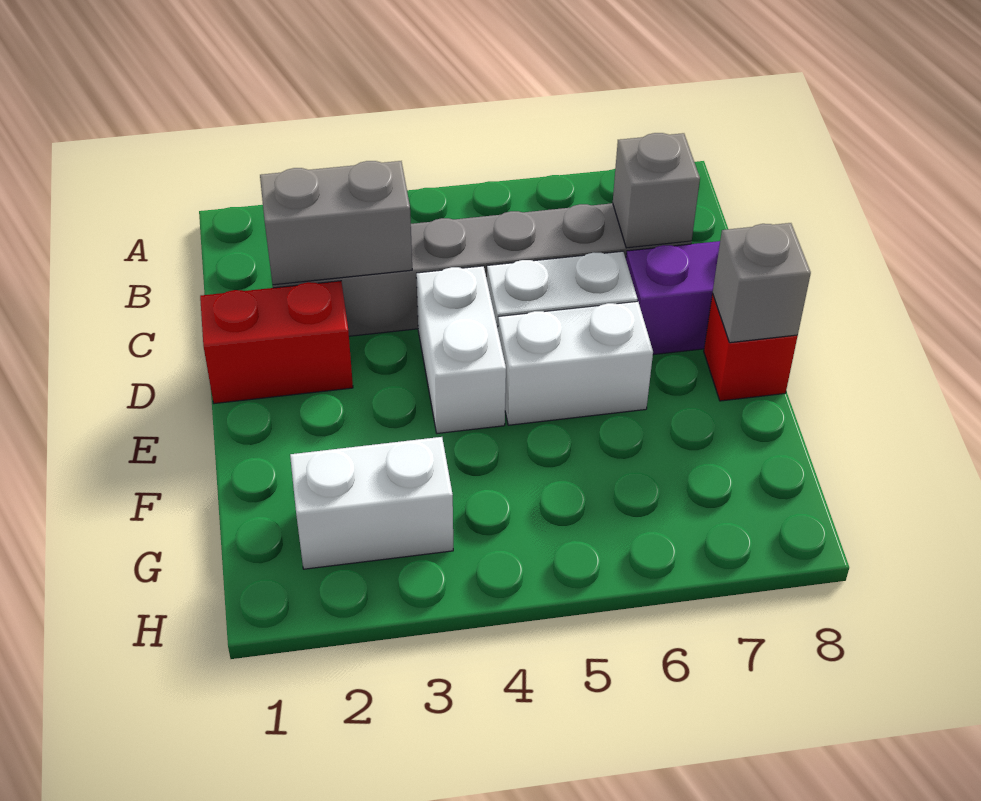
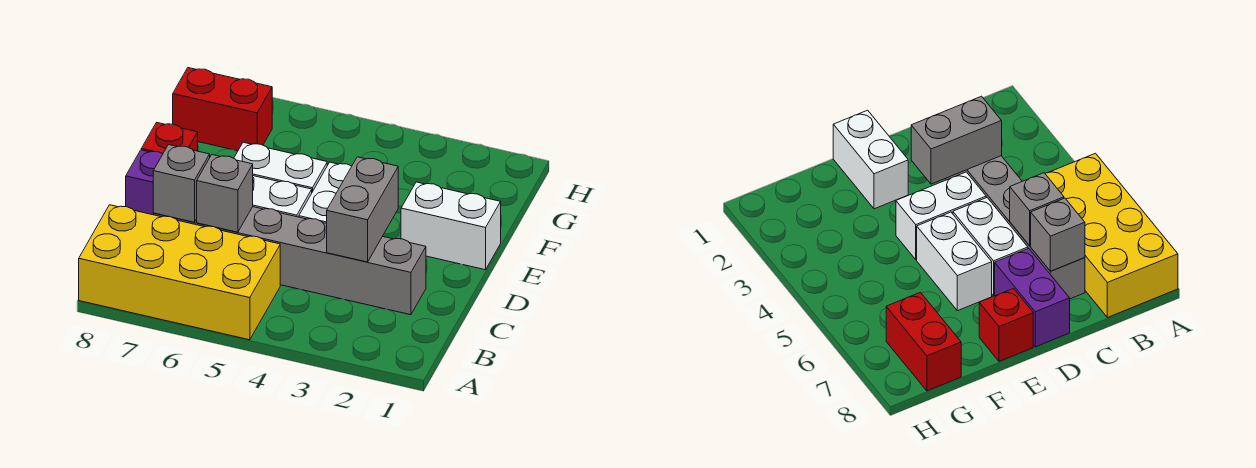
none -> yellow 2x4 brick [79,205,280,340]
grey 1x2 brick [260,161,412,285] -> grey 1x2 brick turned to [327,157,398,262]
red 1x2 brick [200,281,353,404] -> red 1x2 brick moved to [173,68,272,151]
grey 1x1 brick [713,223,811,343] -> grey 1x1 brick moved to [197,155,253,232]
white 1x2 brick [290,437,453,569] -> white 1x2 brick moved to [401,182,501,270]

